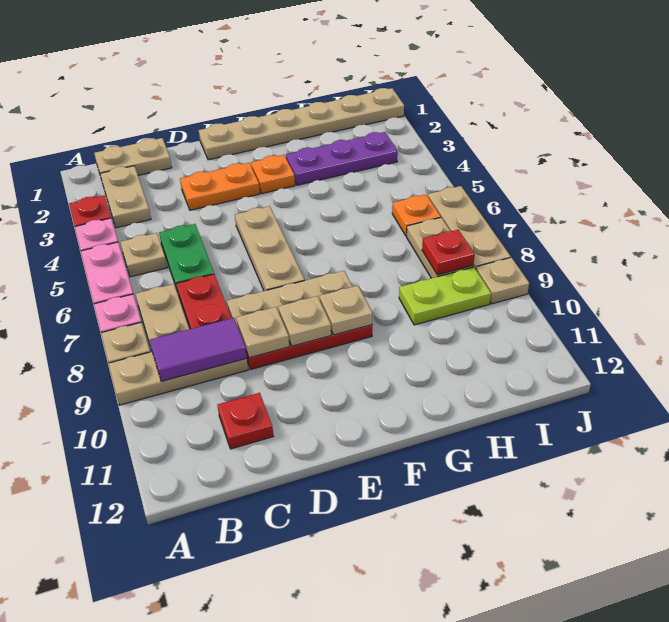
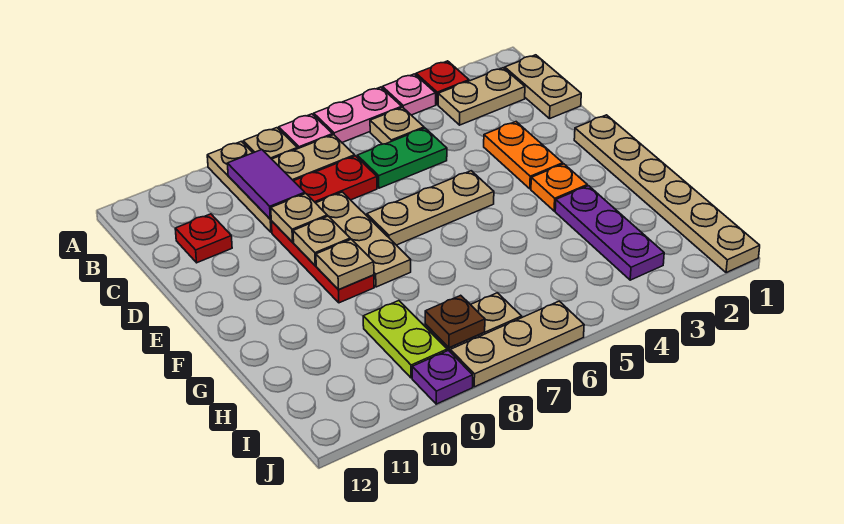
orange 1x1 plate [392,195,441,236] -> none
red 1x1 plate [422,230,475,275] -> brown 1x1 plate [425,295,485,348]
tan 1x1 plate [476,257,529,304] -> purple 1x1 plate [412,350,473,404]

